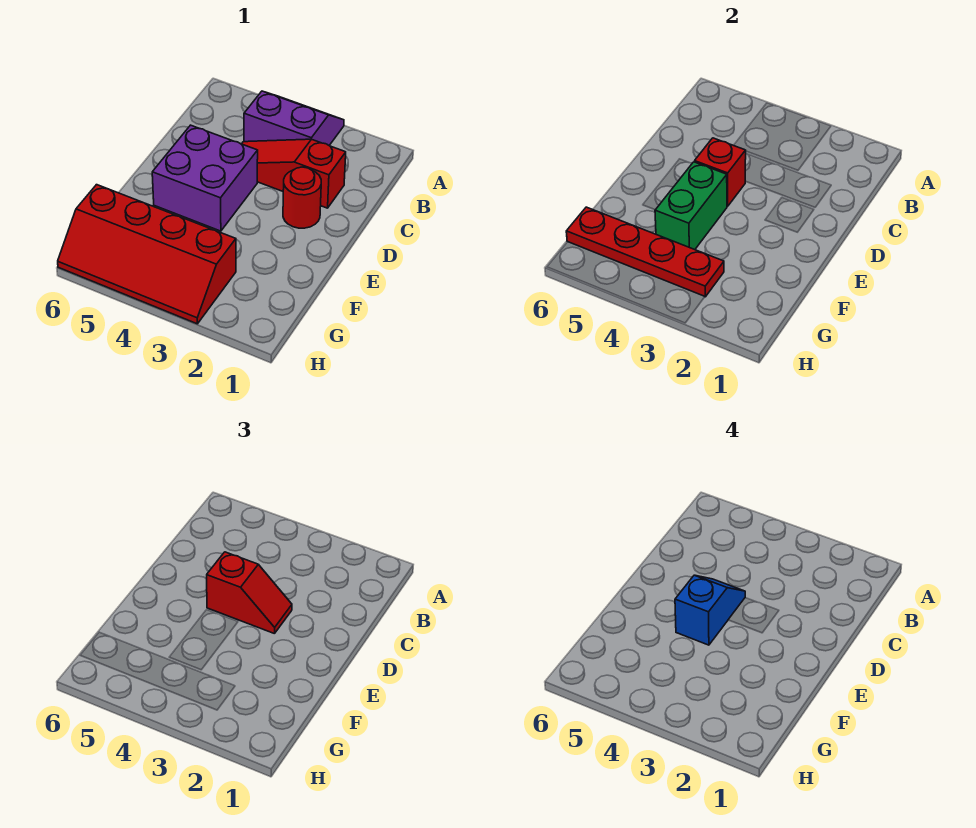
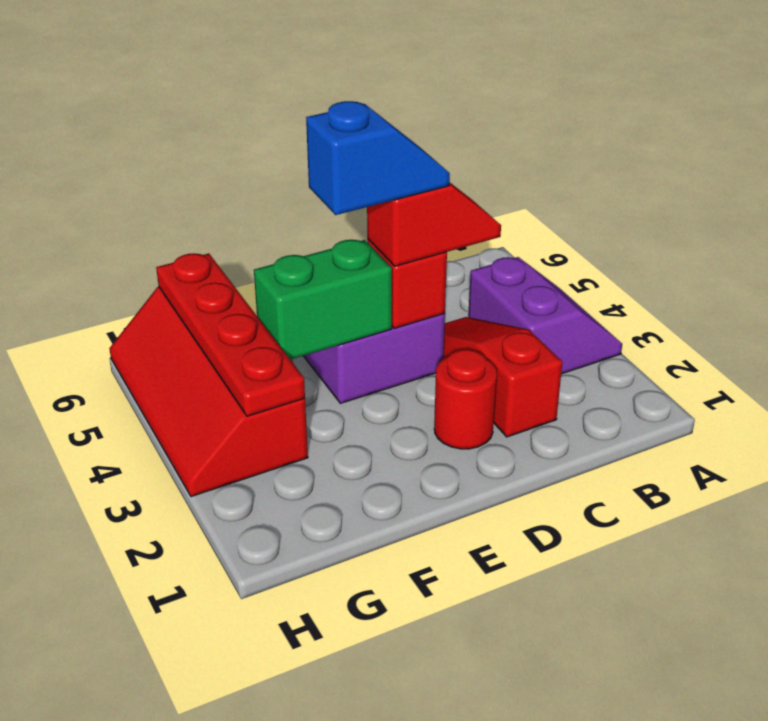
red 1x2 slope [207,552,292,634] -> red 1x2 slope turned to [367,182,501,266]

